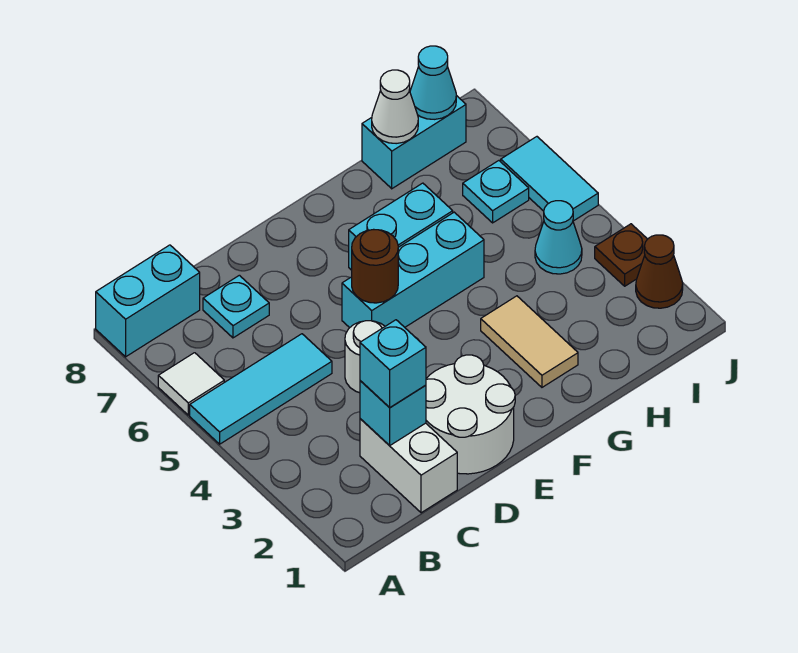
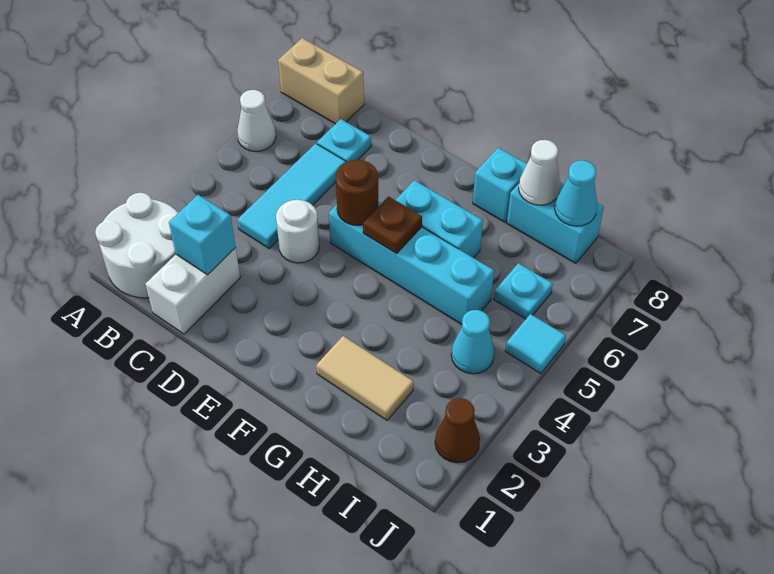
cyan 1x3 tile [190,334,332,444] -> cyan 1x3 tile turned to [237,143,346,248]
white 1x1 tile [158,353,224,415] -> white 1x1 cone [237,90,276,151]
cyan 1x2 brick [96,245,200,357] -> tan 1x2 brick [278,38,364,124]
cyan 1x1 brick [360,320,426,408] -> cyan 1x1 brick moved to [473,148,527,222]
white 2x2 round brick [426,355,515,474] -> white 2x2 round brick moved to [95,193,178,298]
cyan 1x3 brick [342,212,484,328] -> cyan 1x4 brick [329,201,494,324]
tan 1x2 tile [481,296,578,387] -> tan 1x2 tile turned to [316,336,414,420]
brown 1x1 plate [595,224,647,286] -> brown 1x1 plate moved to [363,197,422,254]
cyan 1x2 tile [501,137,598,221] -> cyan 1x1 tile [505,314,566,374]

